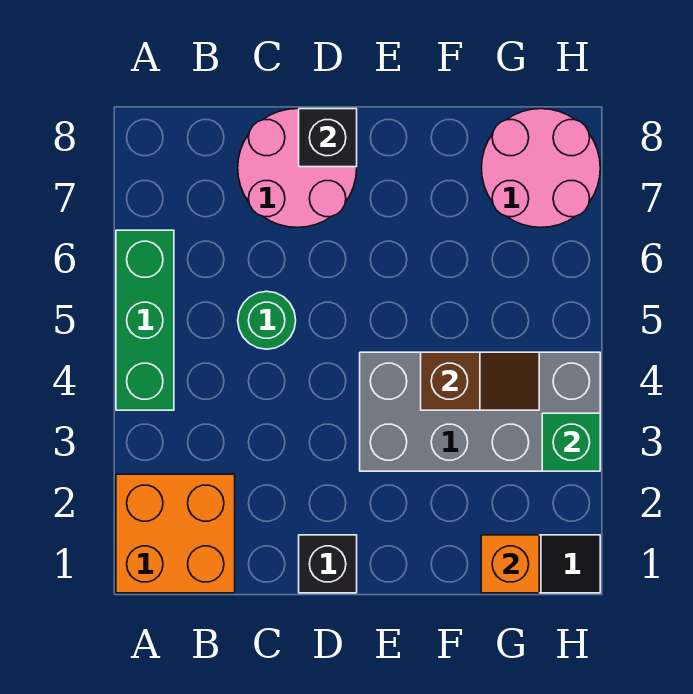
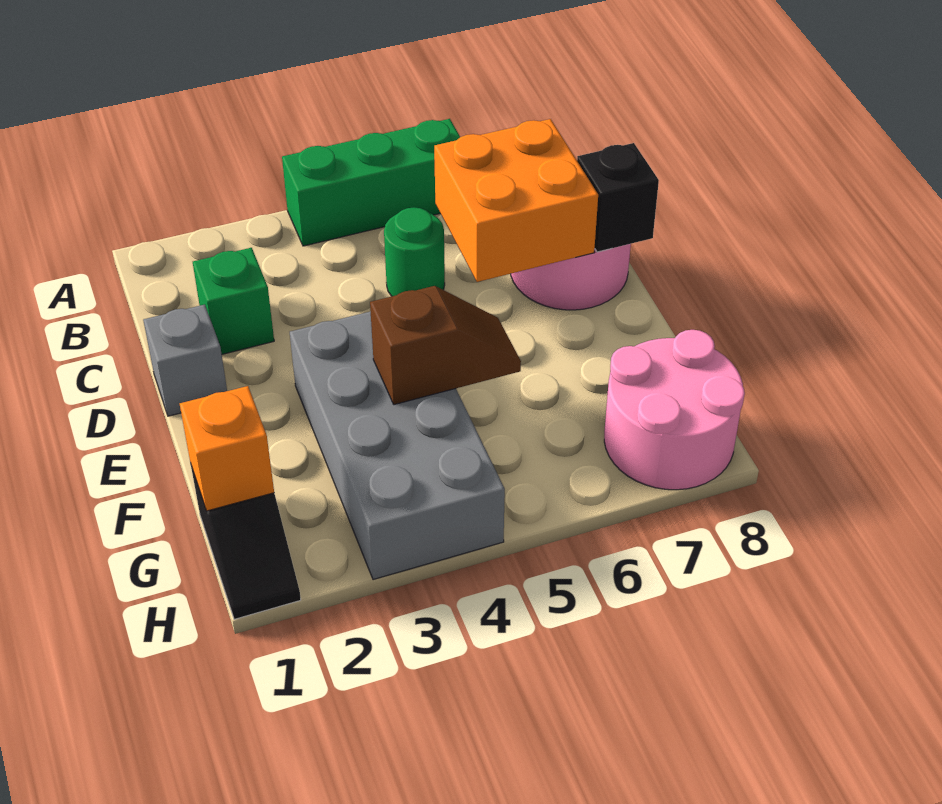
orange 2x2 brick [116,474,235,593] -> orange 2x2 brick moved to [434,119,598,282]
black 1x1 brick [299,535,357,593] -> grey 1x1 brick [143,305,227,416]
brown 1x2 slope [421,352,539,410] -> brown 1x2 slope turned to [370,286,521,405]
green 1x1 brick [542,413,600,471] -> green 1x1 brick moved to [193,248,274,354]

